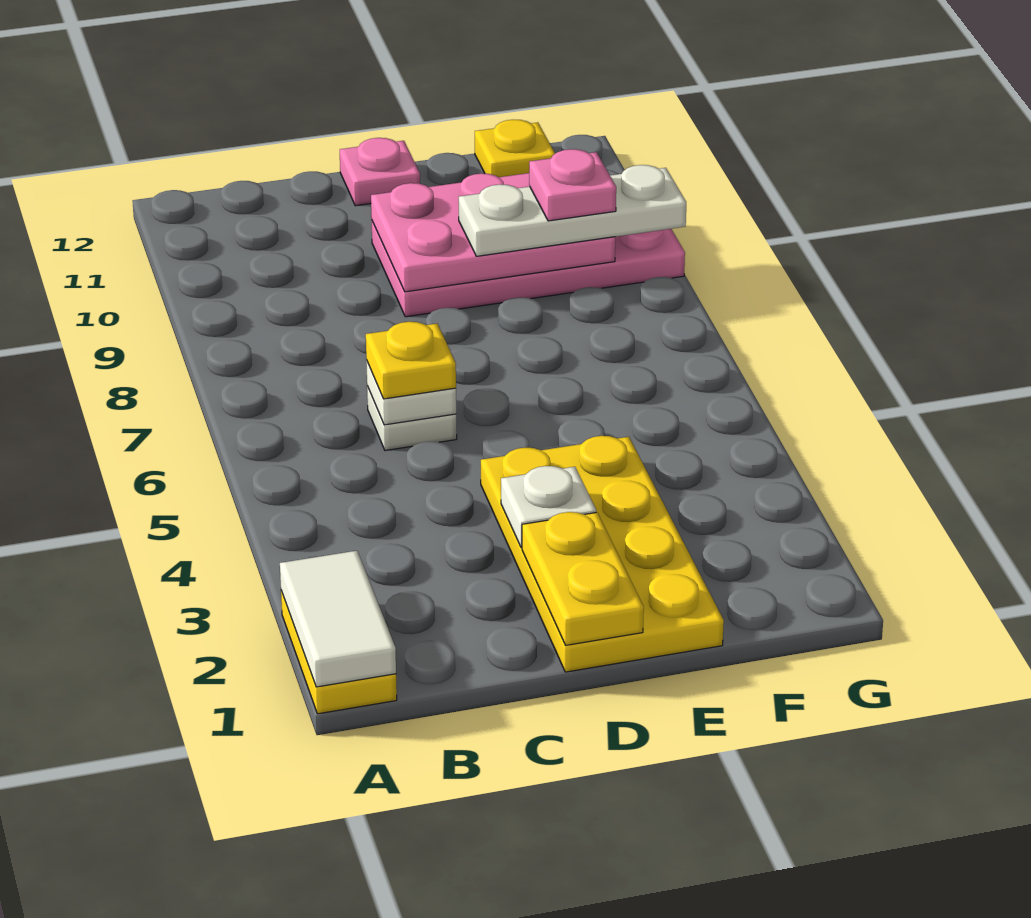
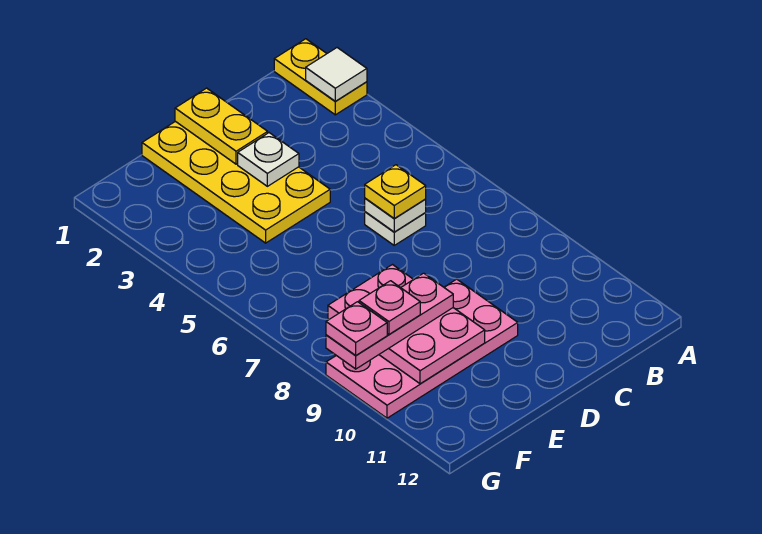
white 1x2 tile [280,551,396,687] -> white 1x1 tile [306,48,367,101]
pink 2x3 plate [371,173,615,292] -> pink 2x3 plate turned to [328,265,485,384]
pink 1x1 plate [340,138,420,206] -> pink 1x1 plate moved to [326,302,387,356]
white 1x3 plate [459,165,686,256] -> pink 1x3 plate [326,273,453,369]
yellow 1x1 plate [475,120,555,177] -> none

